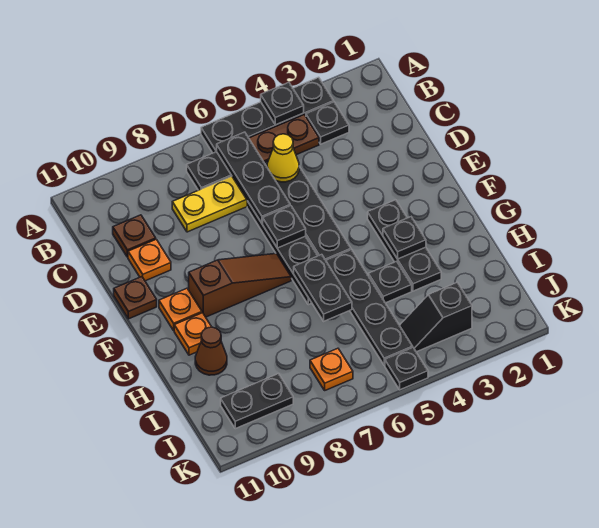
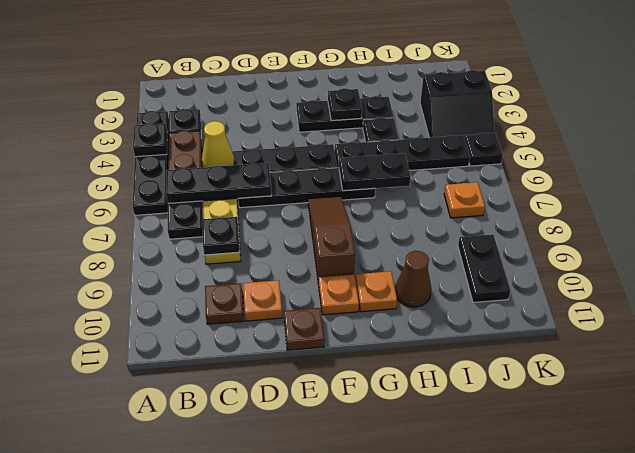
black 1x1 plate [263,206,306,248] -> black 1x1 plate moved to [202,217,240,255]
black 1x2 slope [400,282,472,352] -> black 2x2 slope [420,70,494,138]

